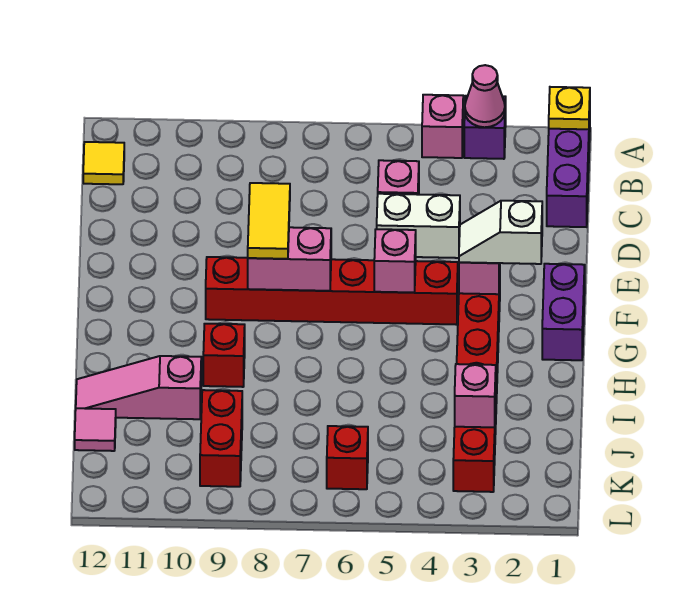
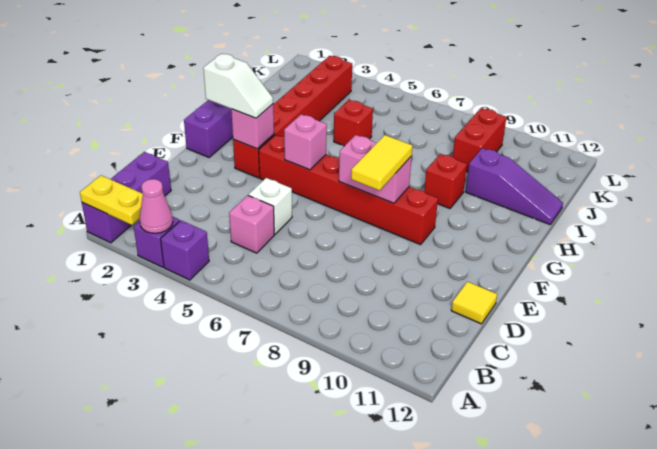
yellow 1x1 plate [549,87,590,129] -> yellow 1x2 plate [80,175,143,225]
pink 1x1 brick [422,95,463,158] -> purple 1x1 brick [161,220,209,280]
yellow 1x1 tile [83,142,124,184] -> yellow 1x1 tile moved to [451,282,497,324]
white 1x2 brick [377,194,460,258] -> white 1x1 brick [248,178,292,234]
pink 1x3 slope [76,356,201,419] -> purple 1x3 slope [465,148,563,225]
pink 1x1 brick [455,364,496,427] -> none
pink 1x1 tile [75,408,116,451] -> none
red 1x1 brick [327,426,368,489] -> red 1x1 brick moved to [334,100,373,146]

